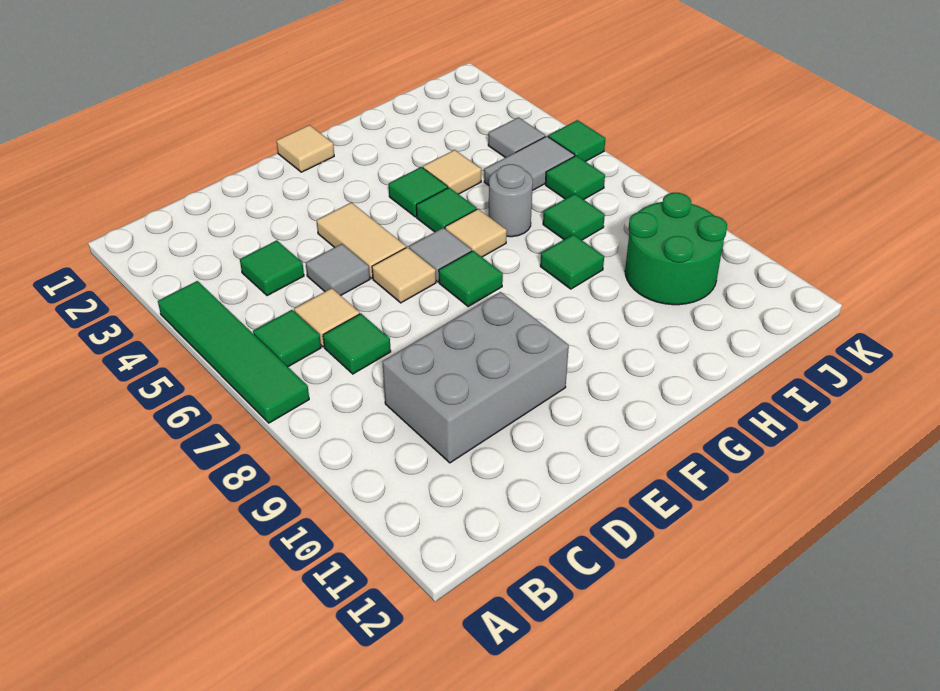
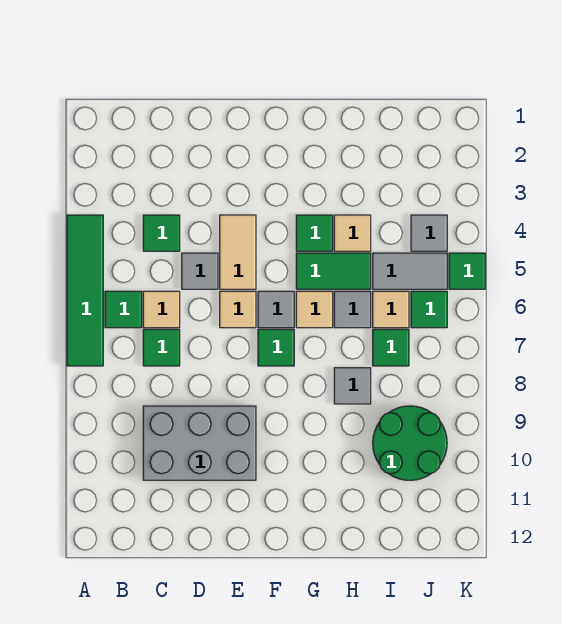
tan 1x1 tile [277,125,334,172] -> tan 1x1 tile moved to [373,291,409,328]
green 1x1 tile [416,188,477,232] -> green 1x2 tile [296,253,371,289]
grey 1x1 round brick [489,164,533,237] -> grey 1x1 tile [334,291,371,328]
green 1x1 tile [540,234,604,289] -> grey 1x1 tile [334,368,371,404]

